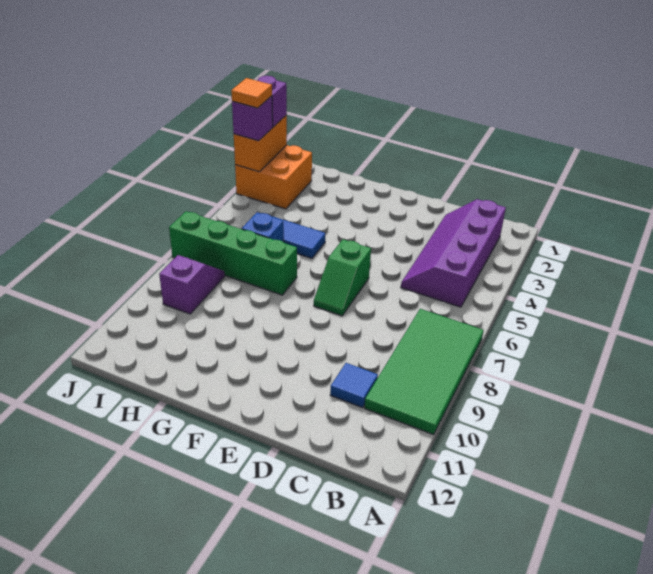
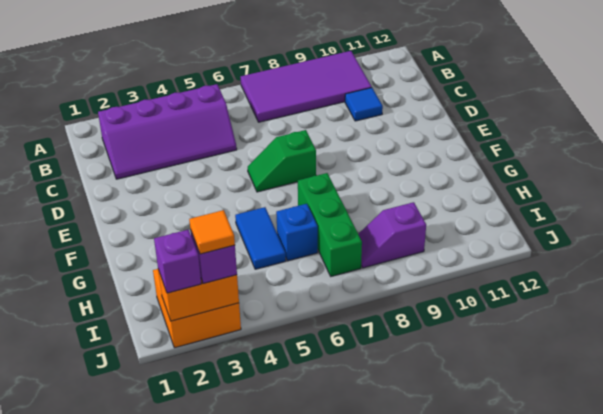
green 2x4 tile [364,309,484,435] -> purple 2x4 tile [241,51,372,122]
green 1x2 slope [314,239,371,316] -> green 1x2 slope turned to [248,130,316,192]
green 1x4 brick [169,211,297,295] -> green 1x3 brick [298,173,362,276]

